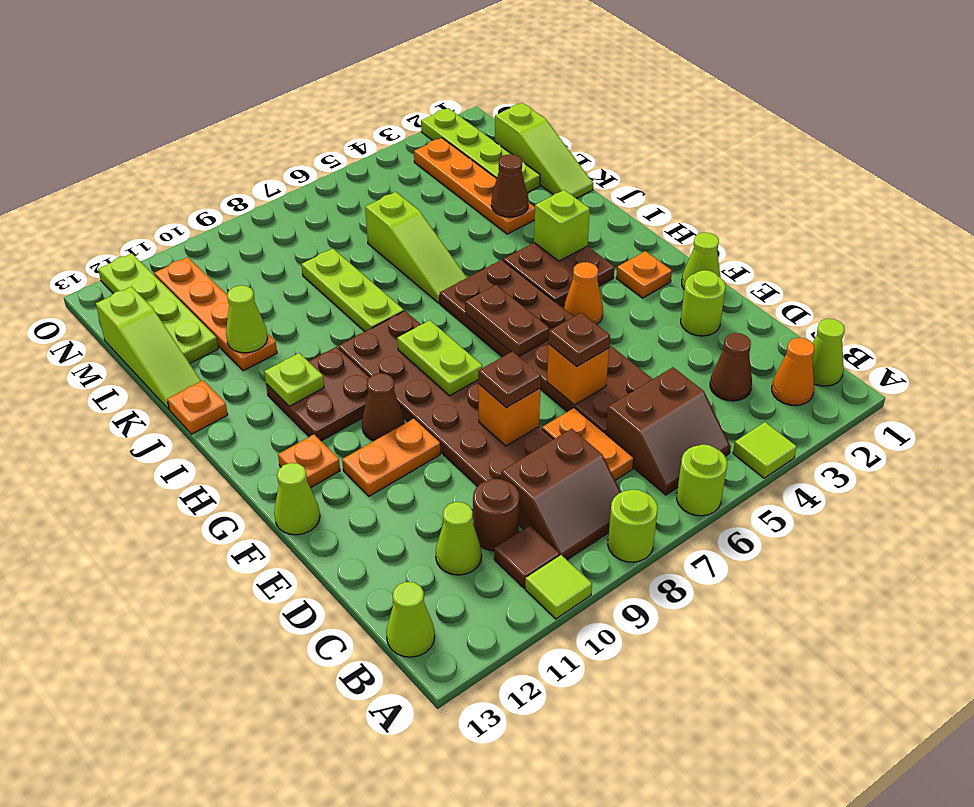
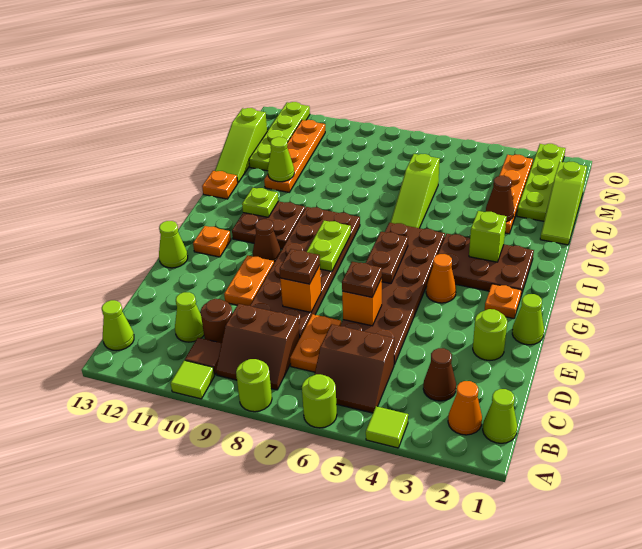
orange 1x2 plate [342,419,440,496] -> orange 1x2 plate turned to [224,255,274,306]
brown 2x2 plate [503,243,614,307] -> brown 2x3 plate [438,234,534,296]
lime 1x3 plate [301,249,404,331] -> none

